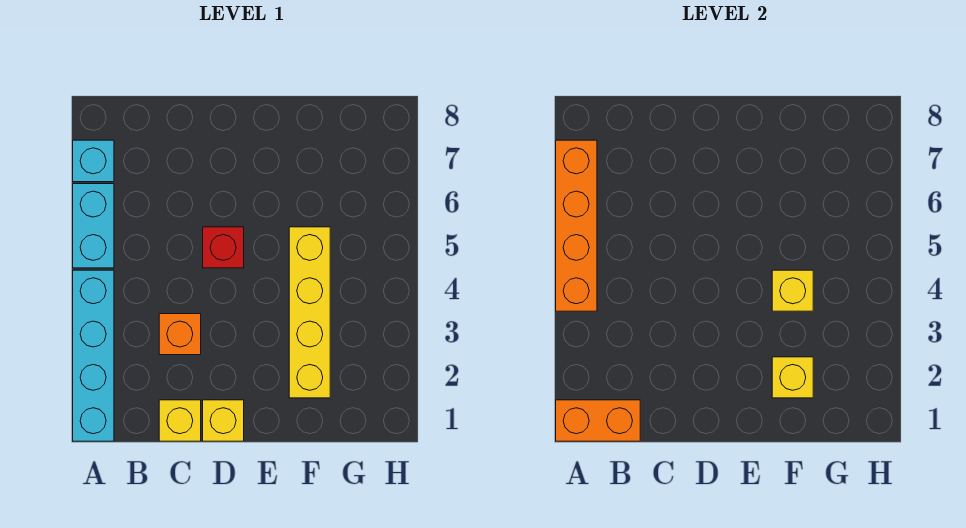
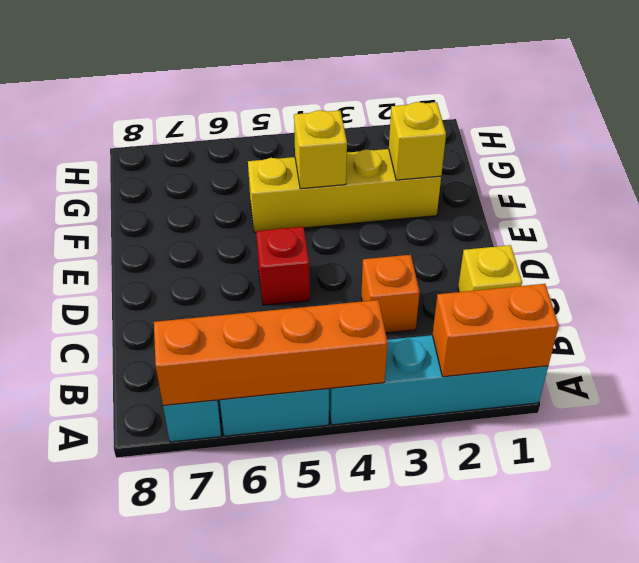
orange 1x2 brick [556,400,640,441] -> orange 1x2 brick turned to [432,284,559,377]
yellow 1x1 brick [203,400,244,441] -> none

